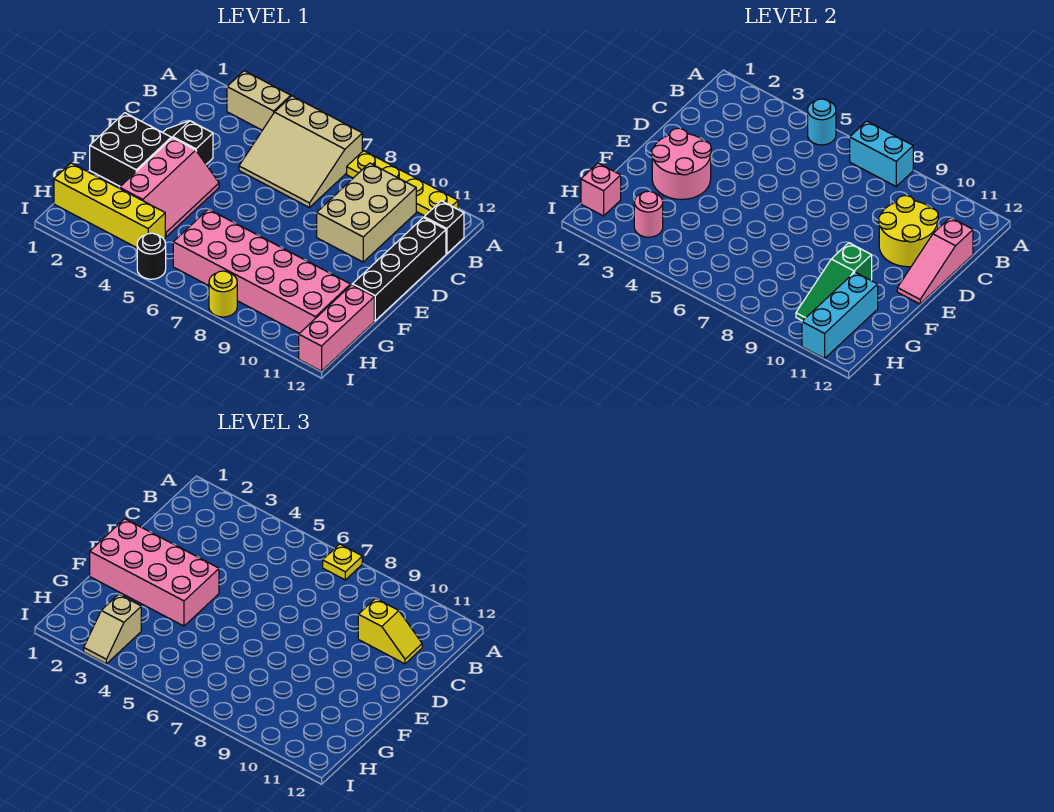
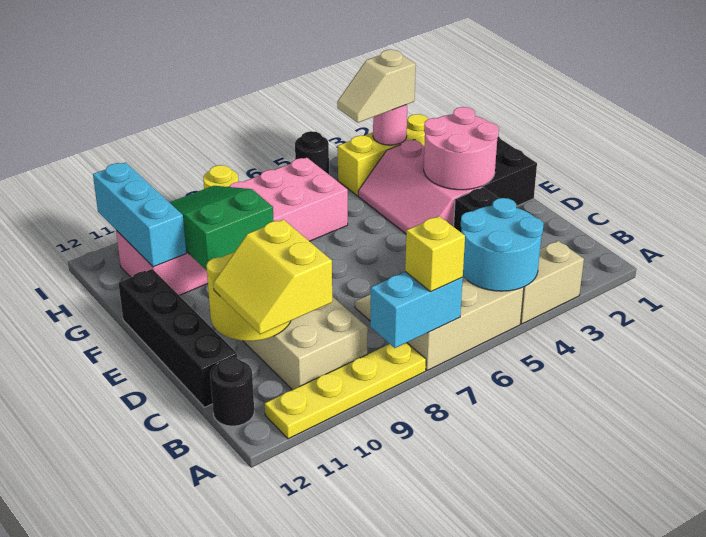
cyan 1x1 round brick [808,99,836,145] -> cyan 2x2 round brick [461,198,544,291]
yellow 1x1 plate [323,544,362,580] -> yellow 1x1 brick [405,216,465,292]
black 1x1 brick [424,201,464,254] -> black 1x1 round brick [210,358,254,426]
yellow 1x2 slope [358,598,422,664] -> yellow 2x2 slope [213,219,332,334]
pink 1x3 slope [897,218,973,304] -> none
pink 2x4 brick [90,519,219,626] -> none
green 1x3 slope [796,243,872,321] -> green 2x3 slope [169,186,274,271]
pink 1x3 brick [299,285,374,371] -> none
yellow 1x4 brick [54,163,165,248] -> yellow 1x3 brick [338,114,428,196]
pink 1x1 brick [581,163,621,216] -> none
tan 1x2 slope [84,594,141,664] -> tan 1x2 slope turned to [337,50,416,123]

